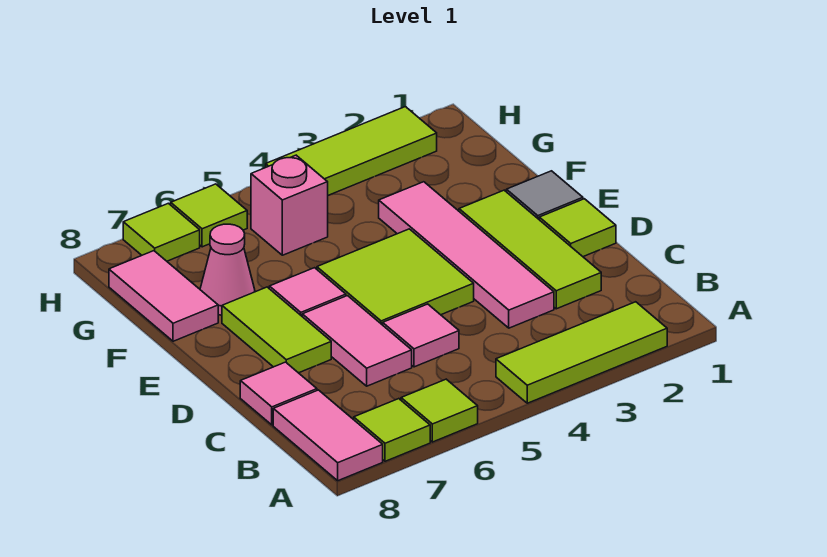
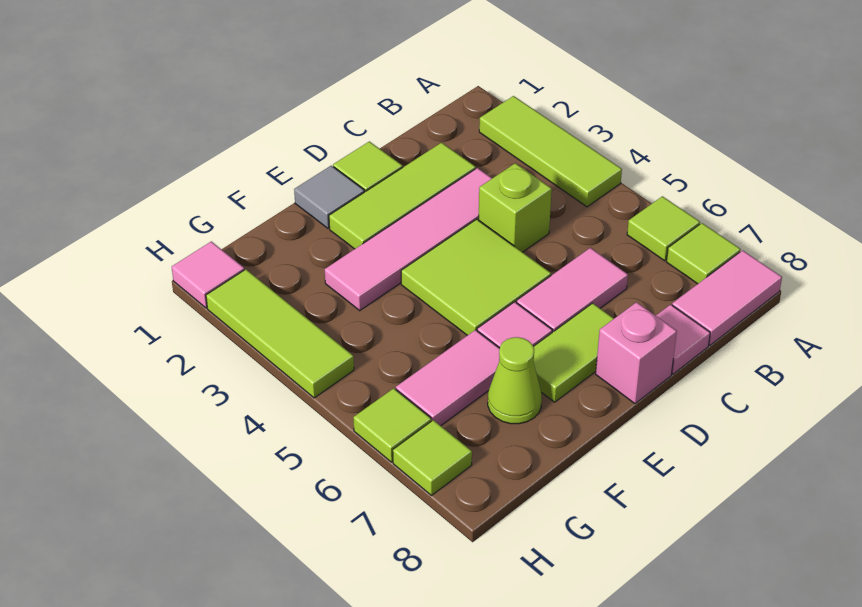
none -> lime 1x1 brick [479,163,552,252]
pink 1x1 tile [383,304,459,367] -> pink 1x1 tile moved to [172,241,244,308]
pink 1x1 cone [200,224,255,315] -> lime 1x1 cone [488,337,542,424]
pink 1x2 tile [109,251,218,341] -> pink 1x2 tile moved to [396,330,500,426]
pink 1x1 brick [251,155,328,255] -> pink 1x1 brick moved to [596,302,677,404]

